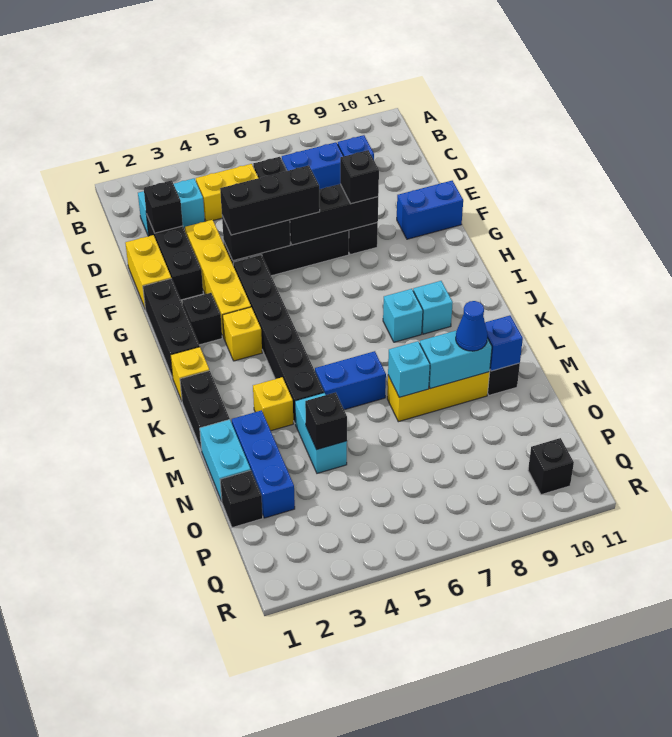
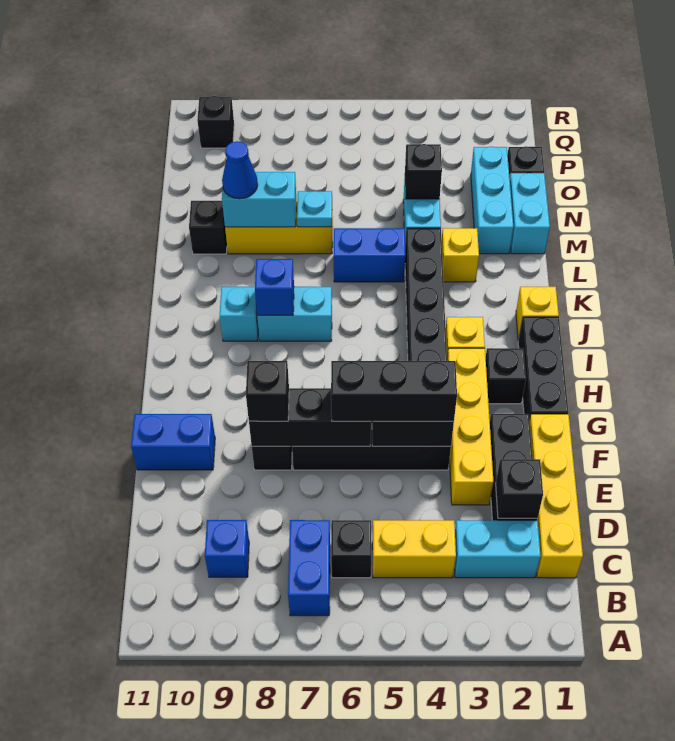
blue 1x2 brick [282,142,343,189] -> blue 1x2 brick turned to [288,520,330,616]
yellow 1x2 brick [125,235,171,308] -> yellow 1x4 brick [529,414,583,578]
cyan 1x1 brick [383,289,423,342] -> cyan 1x2 brick [257,287,332,341]
black 1x2 brick [180,371,230,450] -> none
blue 1x3 brick [232,410,295,518] -> cyan 1x3 brick [471,146,513,254]
cyan 1x1 brick [388,341,430,397] -> cyan 1x1 plate [297,191,332,227]
blue 1x1 brick [485,316,523,371] -> blue 1x1 brick moved to [255,259,294,315]

